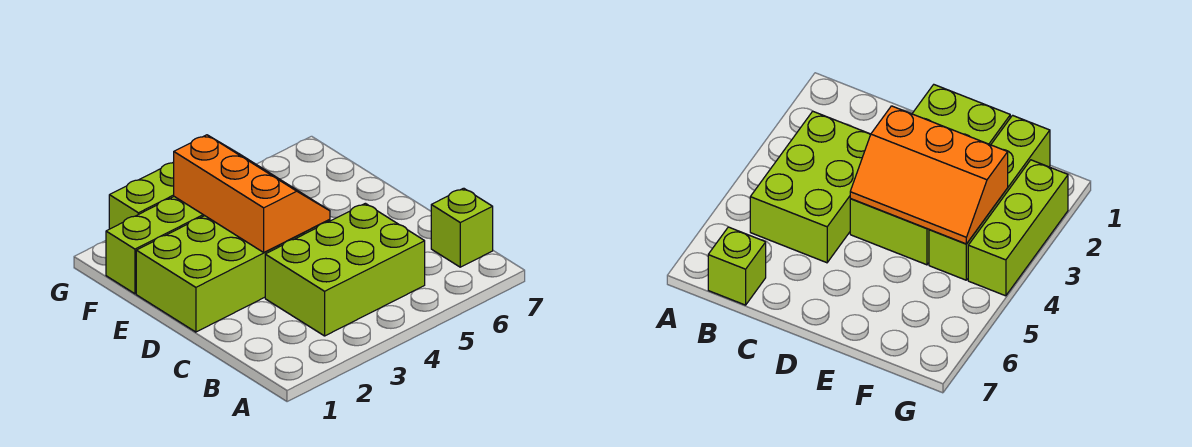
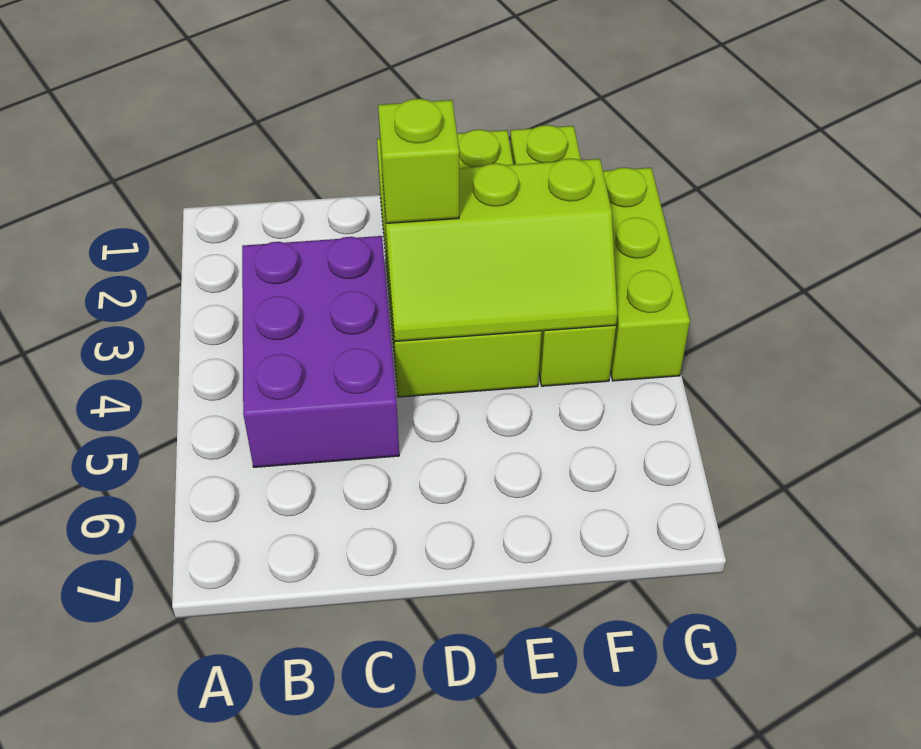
lime 2x3 brick [265,203,425,336] -> purple 2x3 brick [242,236,399,467]
lime 1x1 brick [431,188,493,267] -> lime 1x1 brick moved to [378,99,459,223]
orange 2x3 slope [173,135,330,252] -> lime 2x3 slope [382,158,617,341]

